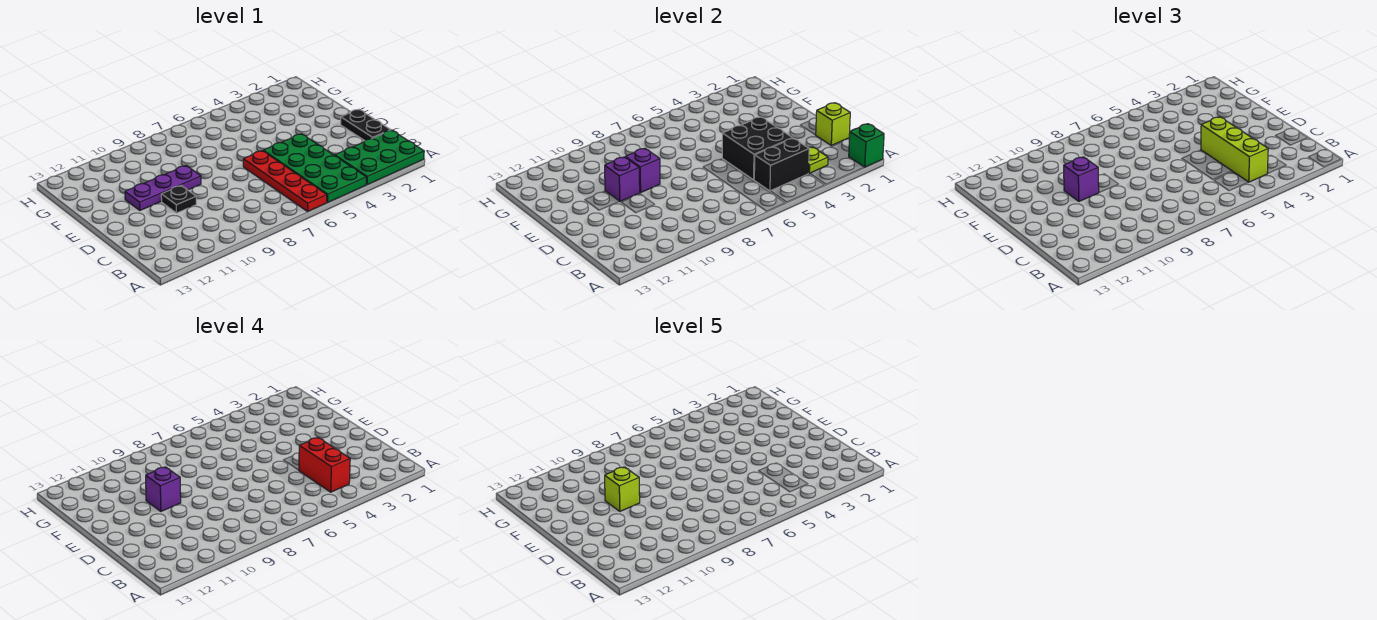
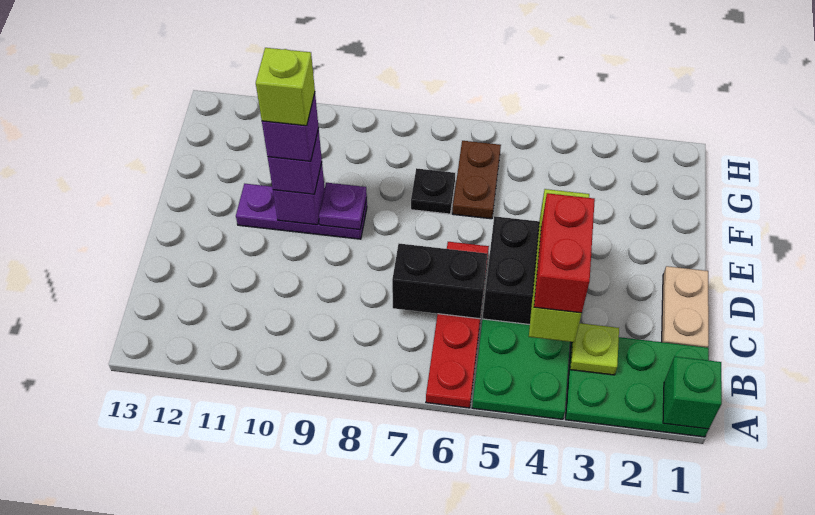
black 1x2 brick [754,138,809,191] -> black 1x2 brick moved to [392,244,487,319]
black 1x2 plate [341,109,390,141] -> tan 1x2 plate [662,266,709,348]
lime 1x1 brick [816,103,850,145] -> none
black 1x1 plate [161,186,196,213] -> black 1x1 plate moved to [411,168,455,214]
purple 1x1 brick [625,148,660,193] -> purple 1x1 plate [319,183,367,230]
none -> brown 1x2 plate [452,141,501,219]

